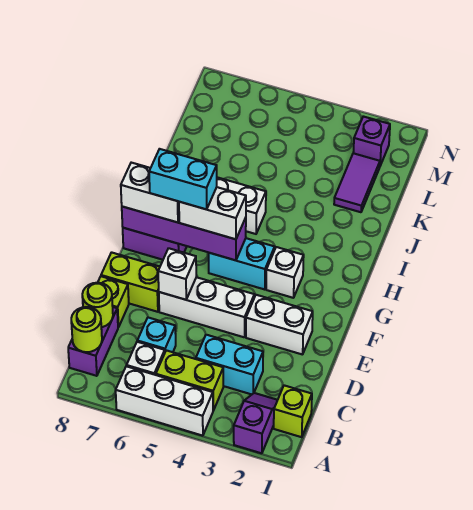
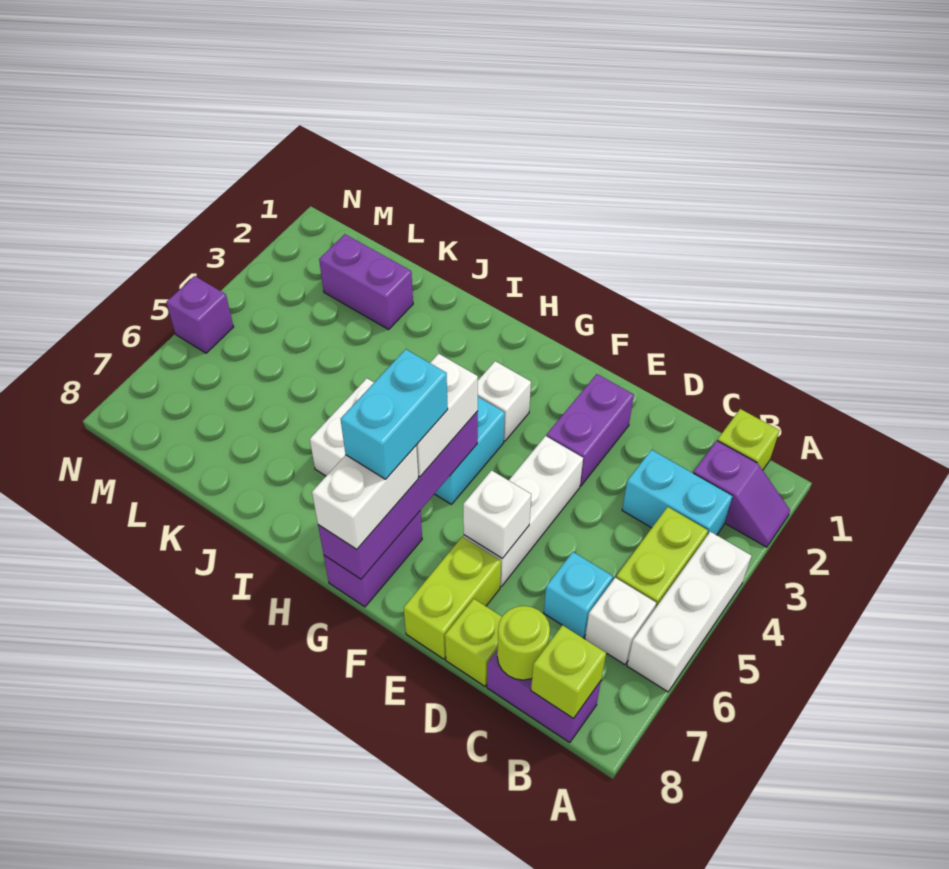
purple 1x2 slope [234,393,277,453] -> purple 1x2 slope turned to [693,441,790,547]
lime 1x1 round brick [71,307,102,352] -> lime 1x1 brick [531,625,606,719]
cyan 1x2 brick [196,335,263,394] -> cyan 1x2 brick turned to [622,450,732,535]
white 1x2 brick [246,295,313,355] -> purple 1x2 brick [547,374,634,486]
purple 1x2 tile [334,153,380,212] -> purple 1x2 brick [319,234,413,329]
purple 1x1 brick [353,116,390,165] -> purple 1x1 brick moved to [166,276,233,353]

